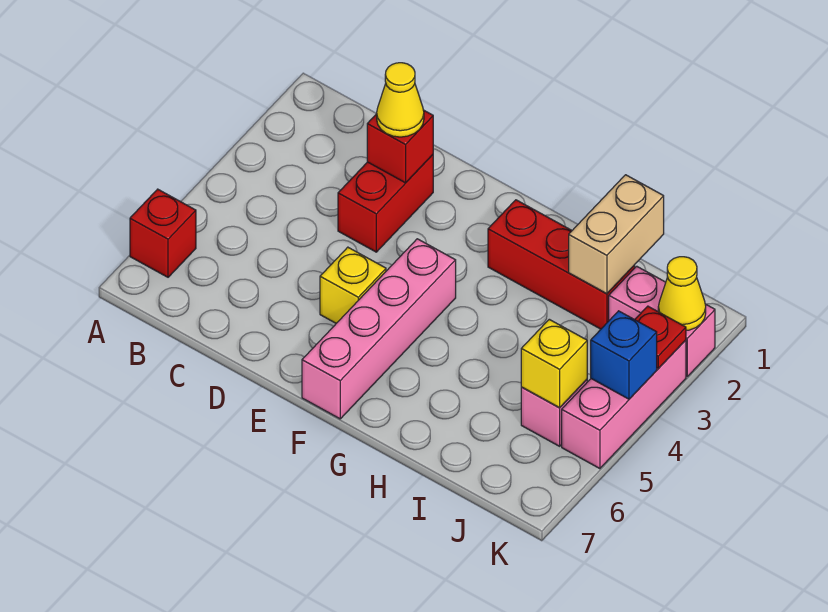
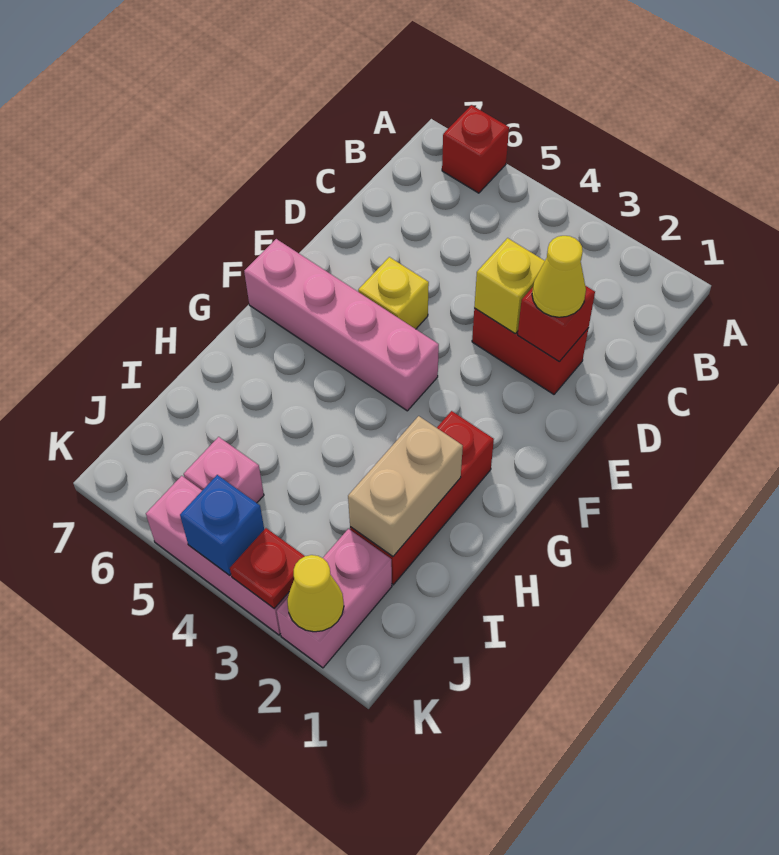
tan 1x2 brick [569,175,664,294] -> tan 1x2 brick turned to [348,416,463,556]
yellow 1x1 brick [521,319,587,408] -> yellow 1x1 brick moved to [474,238,545,333]

